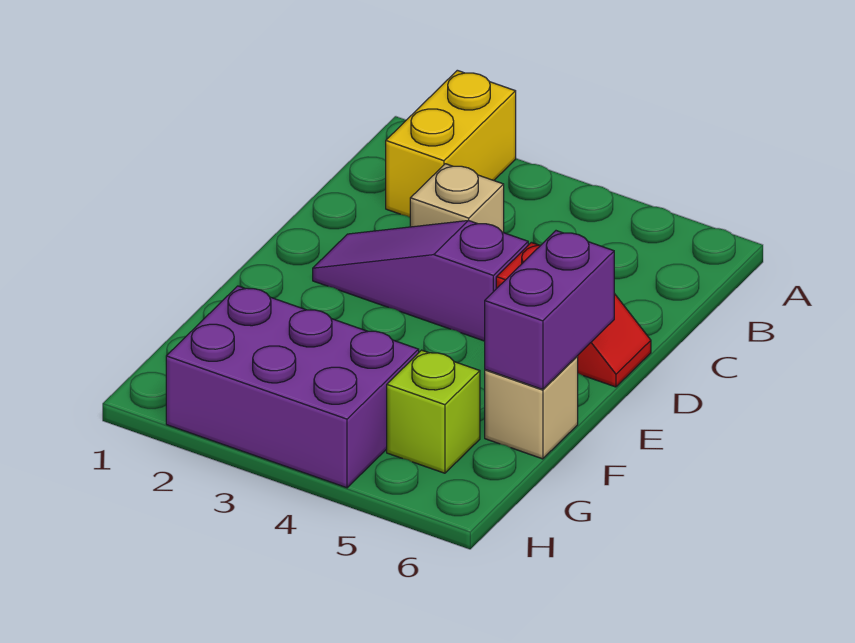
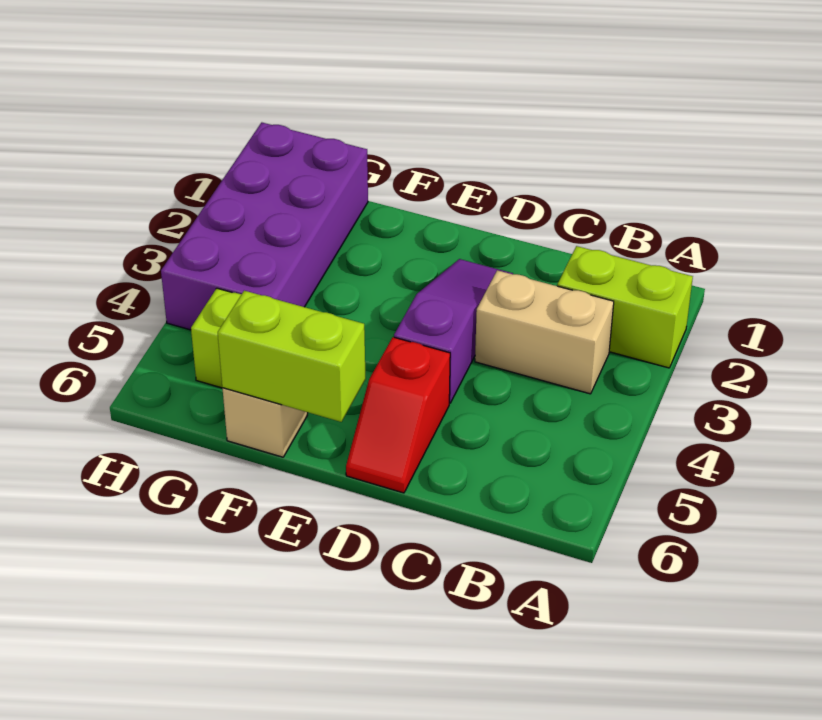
yellow 1x2 brick [386,70,516,217] -> lime 1x2 brick [557,246,693,368]
tan 1x1 brick [410,164,504,233] -> tan 1x2 brick [475,270,614,394]
purple 1x2 brick [485,231,614,389] -> lime 1x2 brick [218,291,366,422]
purple 2x3 brick [166,286,419,488] -> purple 2x4 brick [161,123,368,330]

